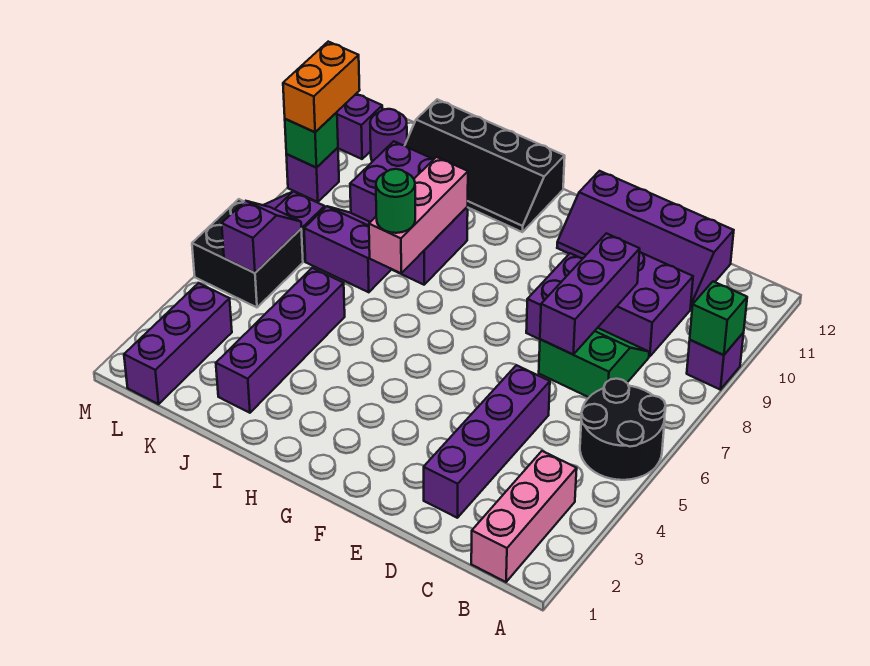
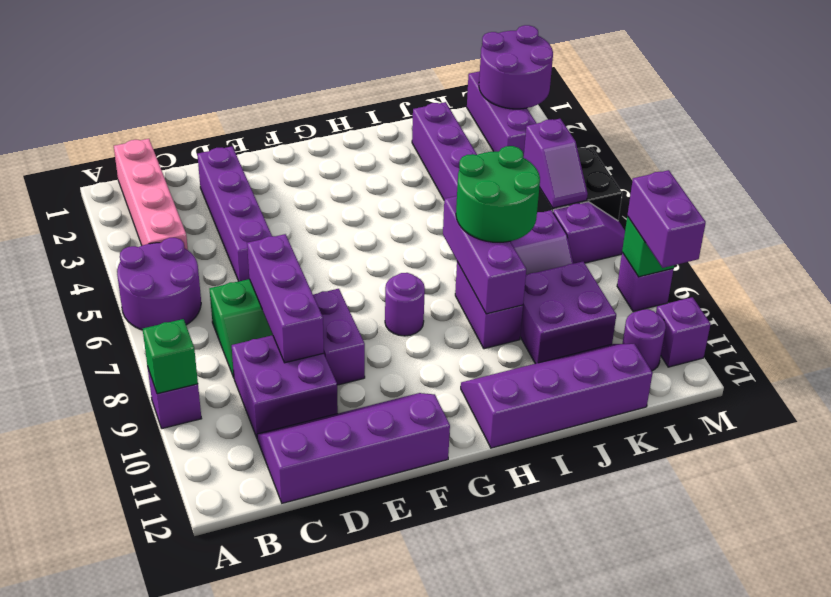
black 2x2 round brick [580,379,666,480] -> purple 2x2 round brick [117,238,201,330]
pink 1x3 brick [471,451,577,582] -> pink 1x4 brick [114,139,188,250]
none -> purple 1x1 round brick [385,273,425,336]
black 2x4 slope [405,99,565,232] -> purple 2x4 slope [461,344,653,448]
pink 1x3 brick [369,157,468,273] -> purple 1x3 brick [443,196,526,314]
green 1x1 round brick [376,169,415,233] -> green 2x2 round brick [456,146,540,242]
none -> purple 2x2 round brick [479,25,553,109]
orange 1x2 brick [283,42,360,132] -> purple 1x2 brick [627,170,706,268]

